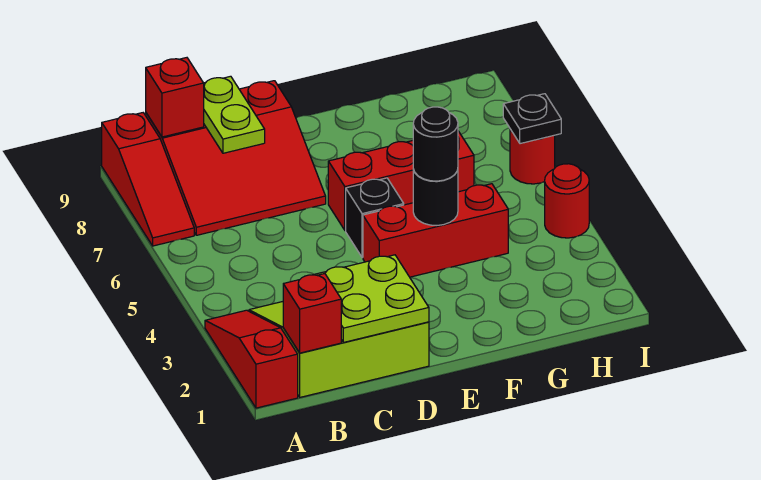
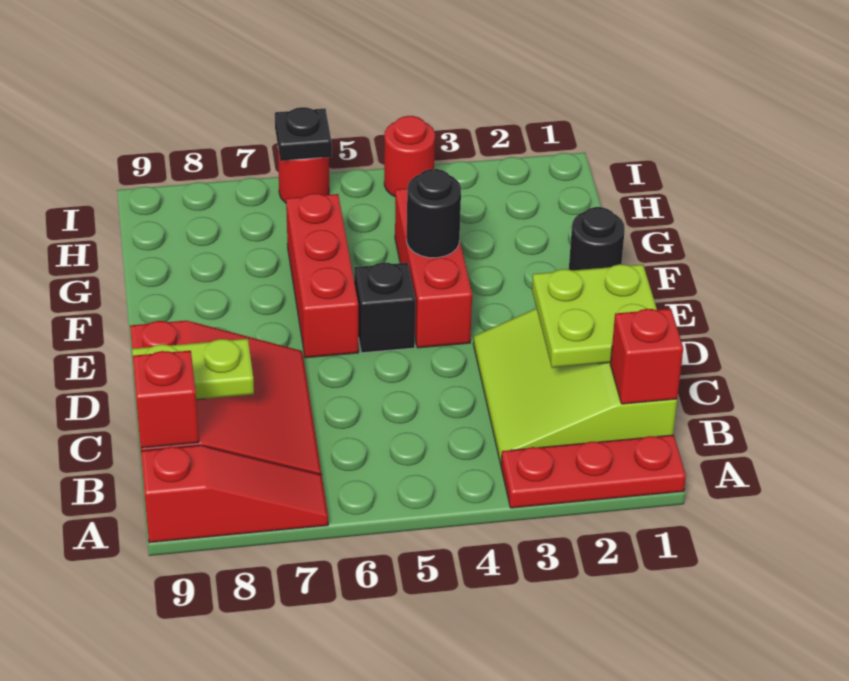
red 1x3 slope [205,310,298,408] -> red 1x3 plate [501,435,686,508]
black 1x1 round brick [413,107,458,181] -> black 1x1 round brick moved to [569,207,625,270]

